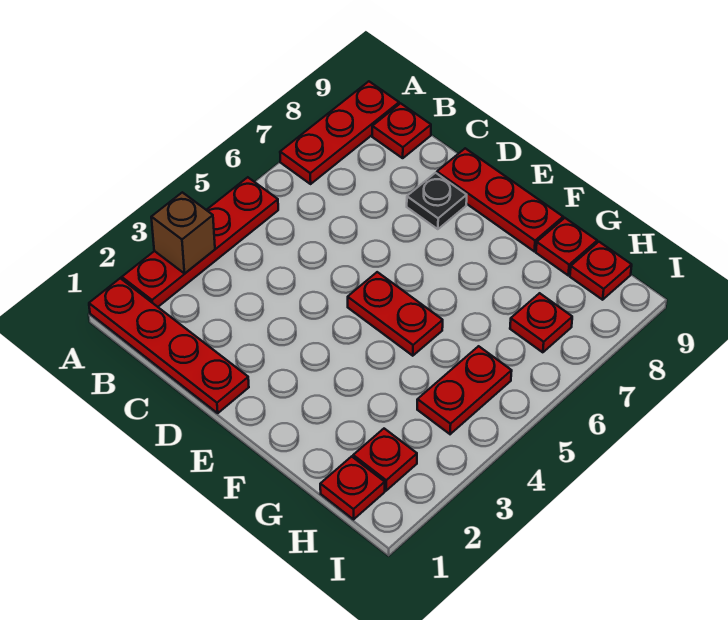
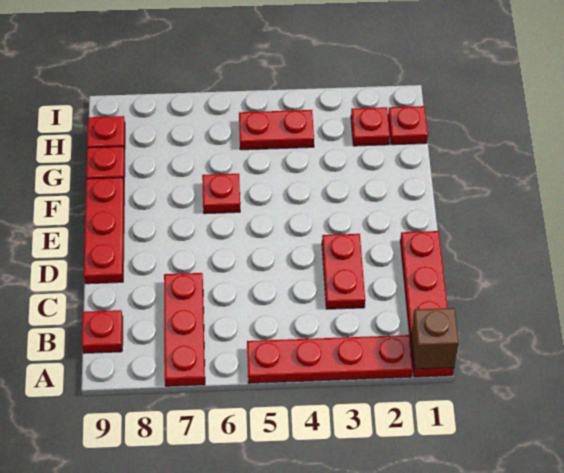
brown 1x1 brick [151,192,215,274] -> brown 1x1 brick moved to [411,308,459,369]
red 1x3 plate [280,81,399,184] -> red 1x3 plate turned to [164,273,205,386]
black 1x1 plate [407,173,467,229] -> none
red 1x2 plate [348,272,443,356] -> red 1x2 plate moved to [322,234,365,309]
red 1x1 plate [510,293,572,352] -> red 1x1 plate moved to [202,174,240,214]

